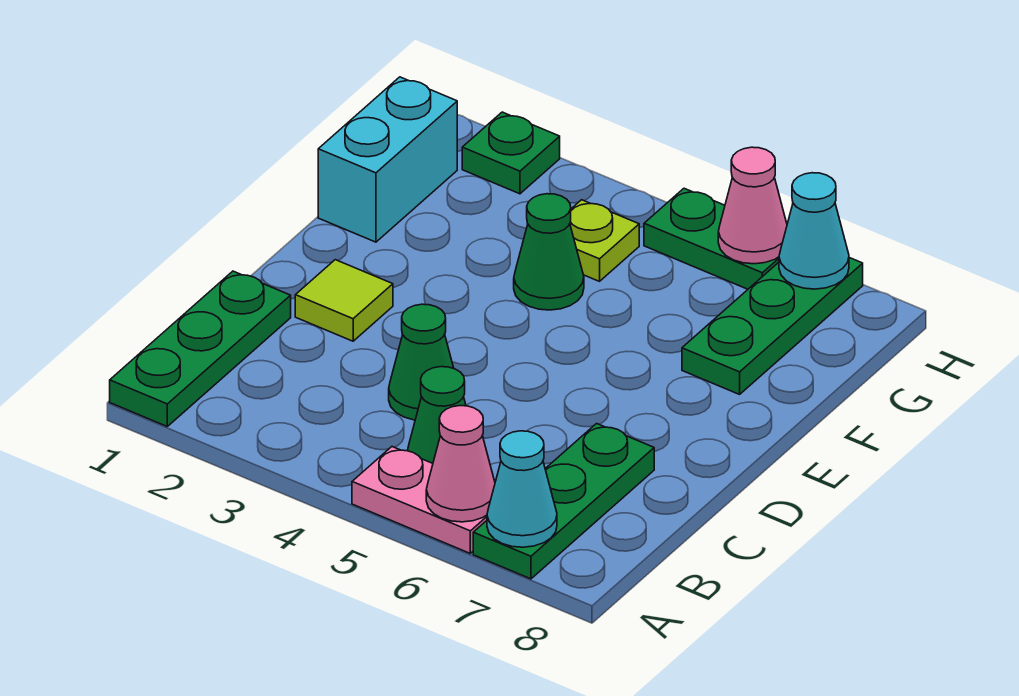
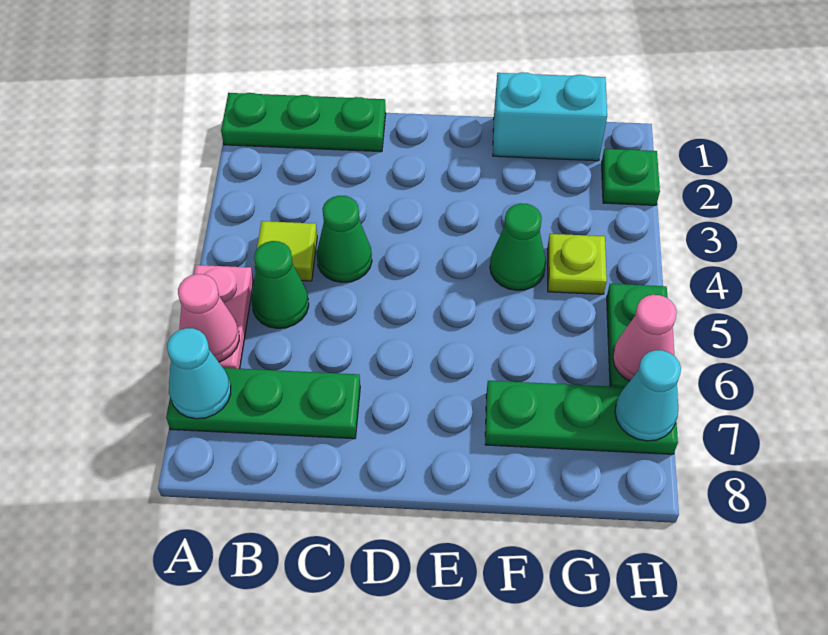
lime 1x1 tile [295,260,393,341] -> lime 1x1 tile moved to [254,221,317,281]

